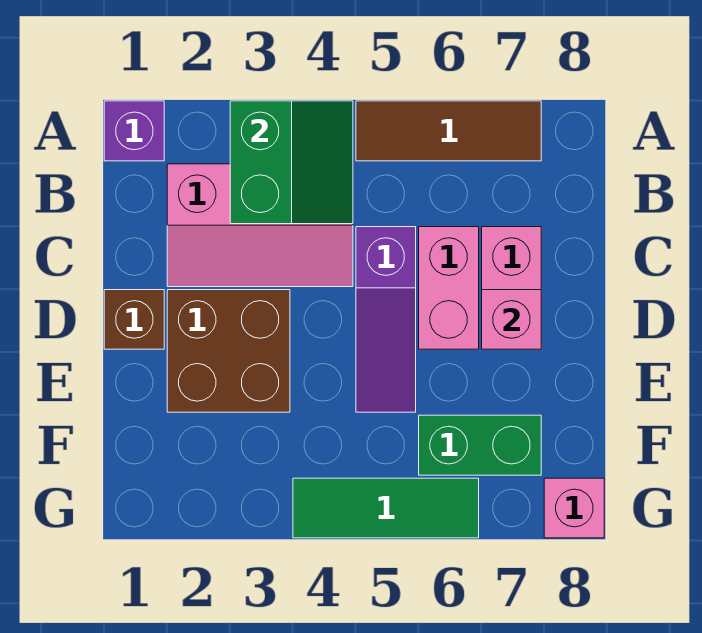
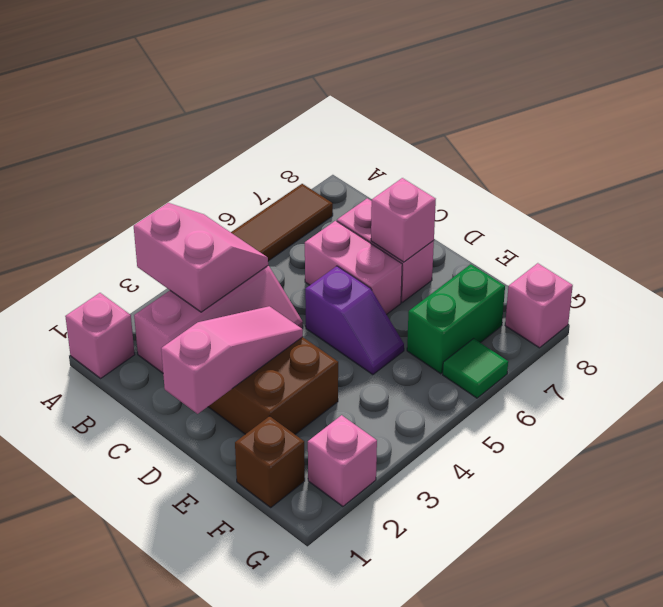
purple 1x1 brick [104,101,164,161] -> pink 1x1 brick [65,293,135,378]
green 2x2 slope [230,101,353,224] -> pink 2x2 slope [134,203,268,312]
purple 1x3 slope [356,227,416,412] -> purple 1x2 slope [305,266,404,375]
brown 1x1 brick [104,290,164,349] -> brown 1x1 brick moved to [235,416,305,507]
none -> pink 1x3 slope [161,306,303,414]
none -> pink 1x1 brick [308,415,377,506]
green 1x3 tile [293,478,479,538] -> green 1x1 tile [443,339,508,398]

